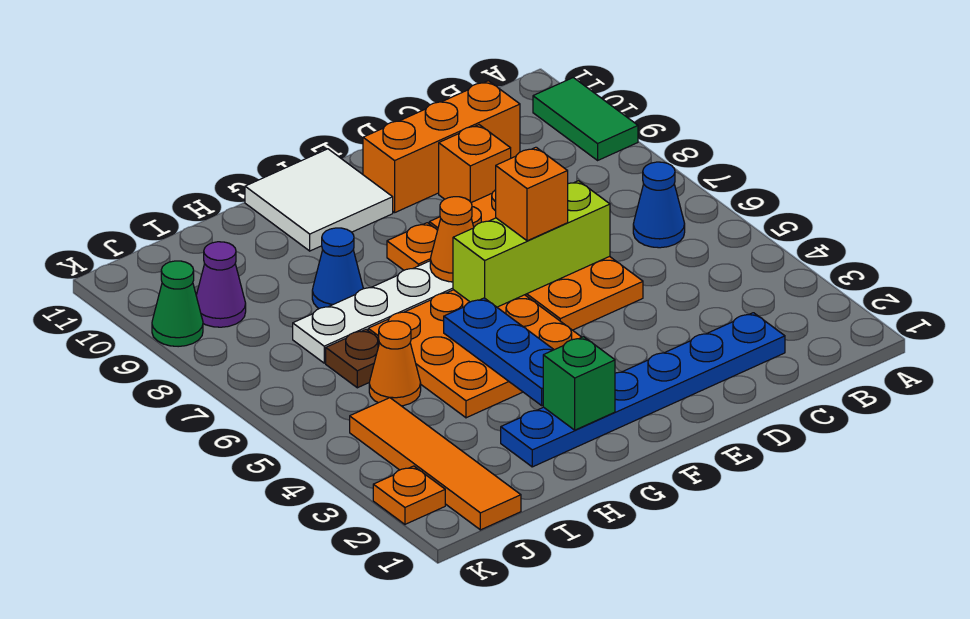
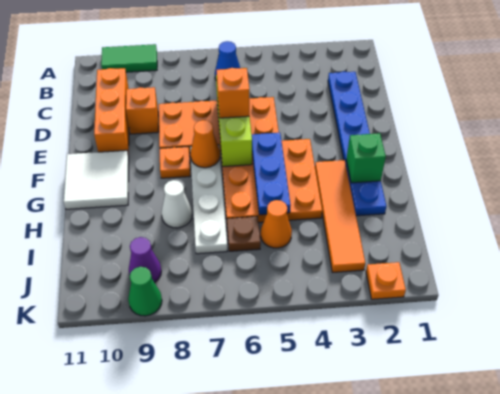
blue 1x3 plate [444,298,554,405] -> blue 1x3 plate turned to [252,133,291,215]
blue 1x1 cone [312,228,363,309] -> white 1x1 cone [161,180,192,228]
orange 1x4 tile [350,398,521,530] -> orange 1x4 tile turned to [315,160,365,272]

